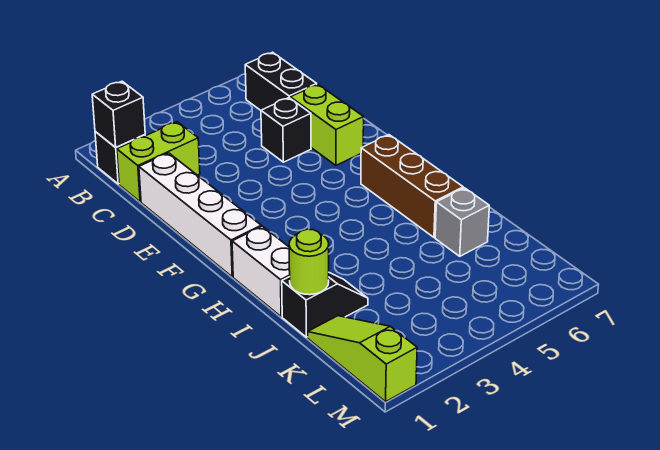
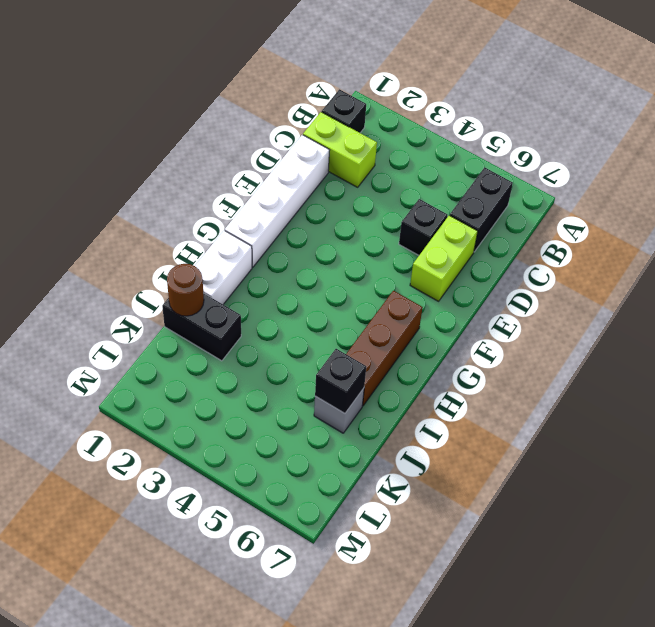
black 1x1 brick [92,81,145,147] -> black 1x1 brick moved to [315,349,366,413]
black 1x2 slope [282,273,368,337] -> black 1x2 brick [162,293,241,361]
lime 1x1 round brick [289,229,329,295] -> brown 1x1 round brick [167,264,204,316]
lime 1x3 slope [308,316,417,402] -> none

